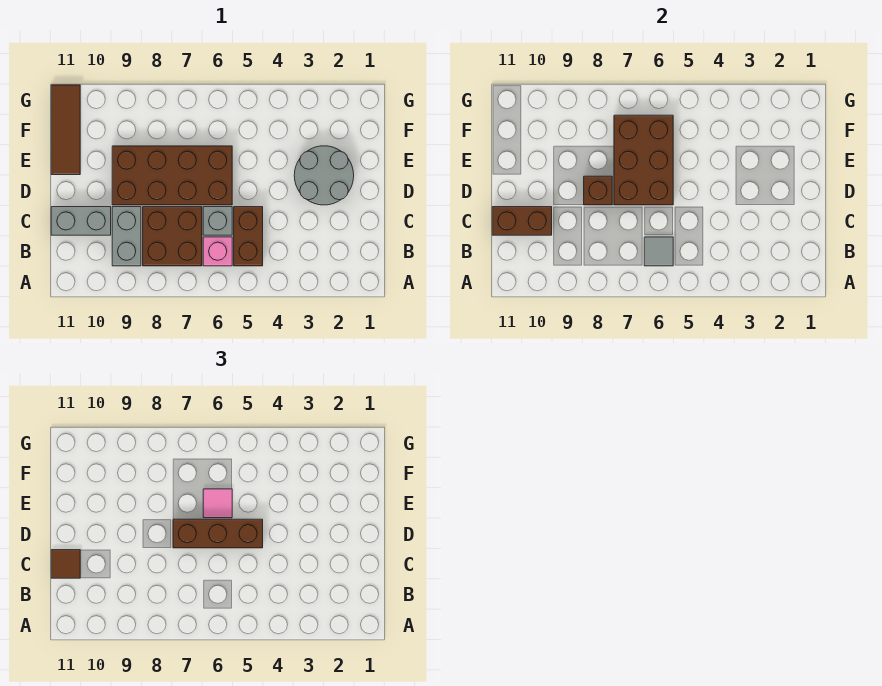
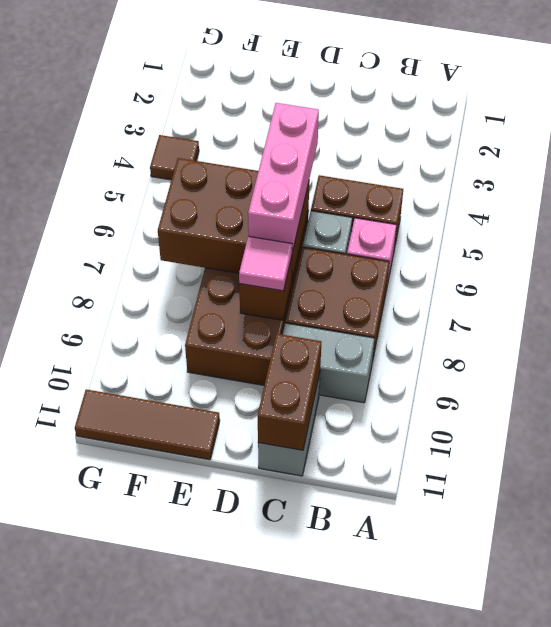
grey 1x1 tile [644,237,673,266] -> none
brown 1x1 tile [51,550,80,578] -> brown 1x1 tile moved to [150,135,199,180]
grey 2x2 round brick [294,146,354,205] -> none
brown 1x3 brick [173,519,263,548] -> pink 1x3 brick [248,103,319,251]
pink 1x1 tile [203,489,232,518] -> pink 1x1 tile moved to [239,236,293,291]

